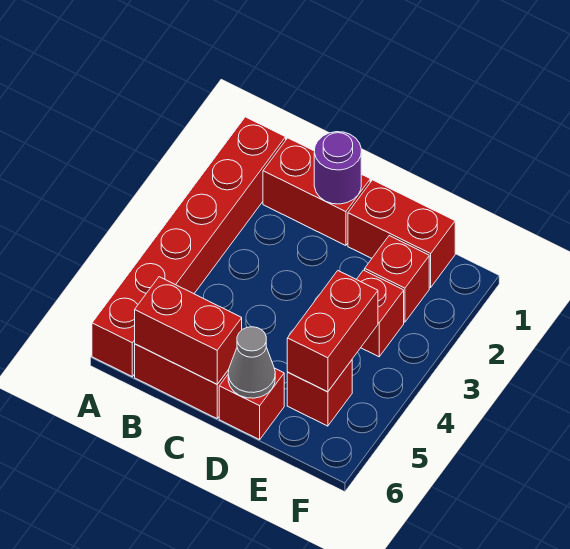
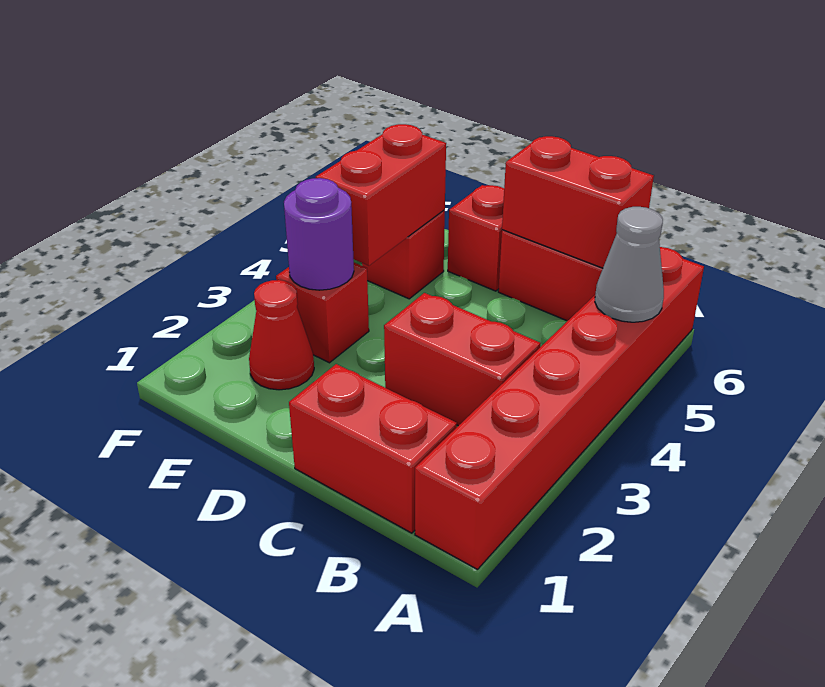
purple 1x1 round brick [314,132,361,204] -> purple 1x1 round brick moved to [284,178,354,290]
red 1x2 brick [348,180,455,287] -> red 1x2 brick moved to [384,293,541,426]
grey 1x1 cone [228,327,275,398] -> grey 1x1 cone moved to [595,207,664,322]
red 1x1 brick [365,236,429,322] -> red 1x1 cone [249,280,314,390]

